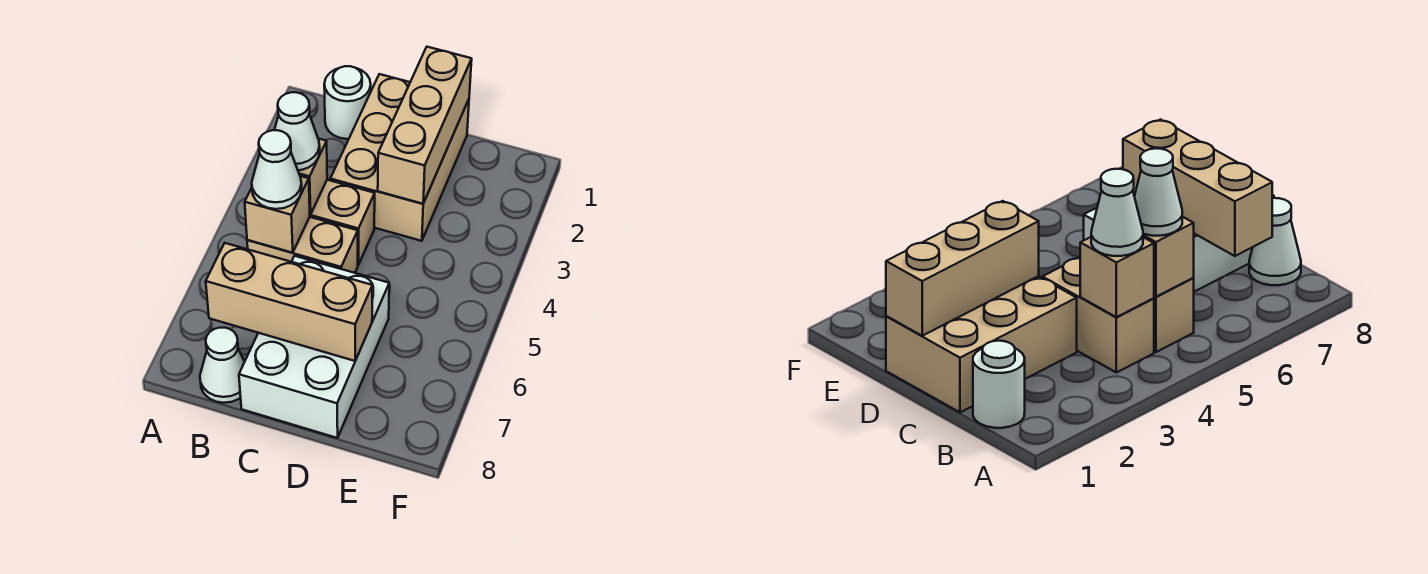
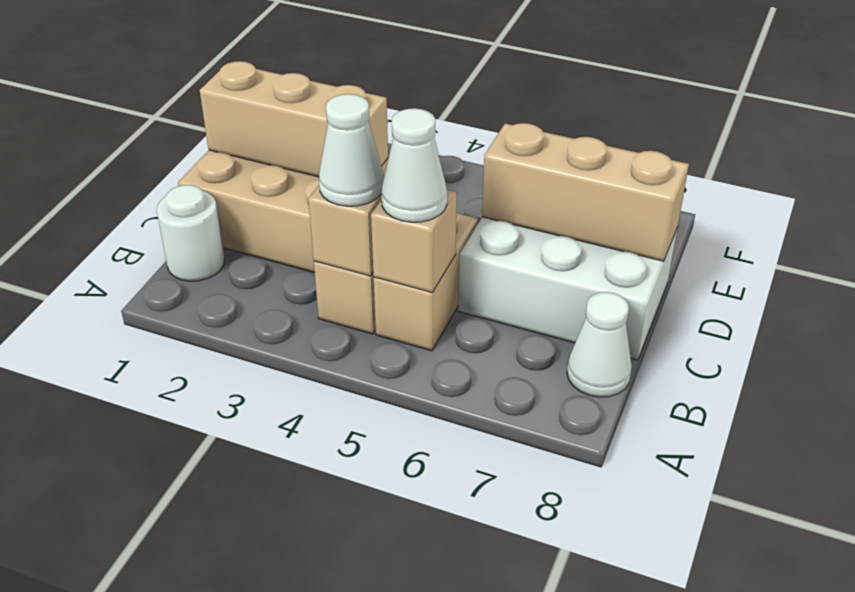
tan 1x3 brick [206,243,372,361] -> tan 1x3 brick turned to [482,123,689,261]

